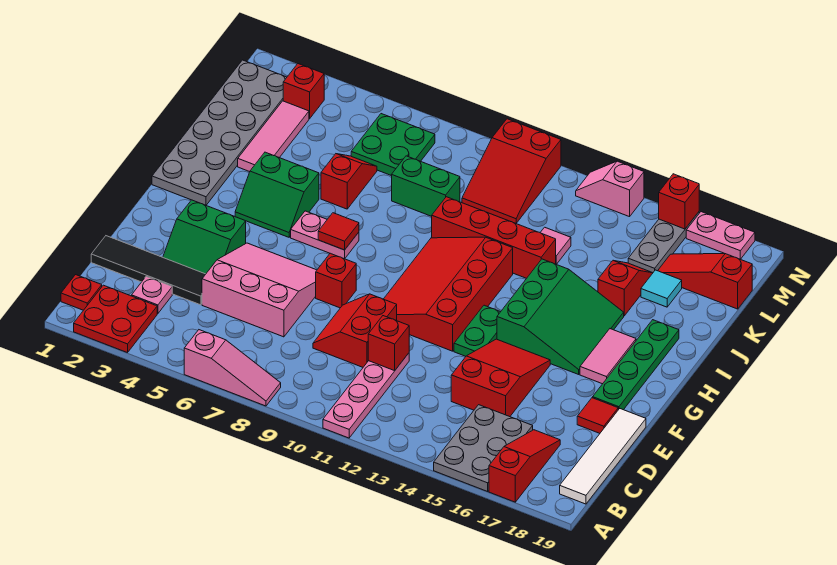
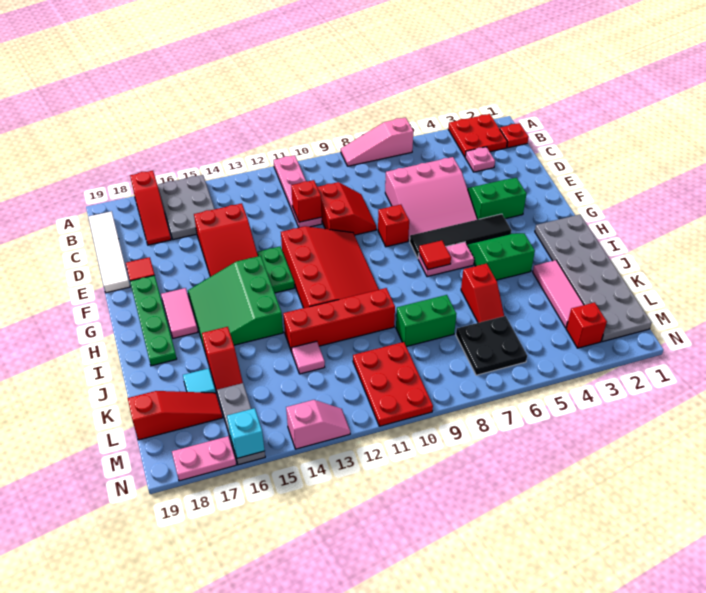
black 1x4 tile [91,236,206,305] -> black 1x4 tile moved to [410,214,511,258]
green 2x2 plate [351,114,435,176] -> black 2x2 plate [456,316,527,375]
red 2x3 slope [462,119,561,223] -> red 2x3 plate [353,342,433,426]
red 1x1 brick [659,174,699,229] -> cyan 1x1 brick [227,408,265,458]

